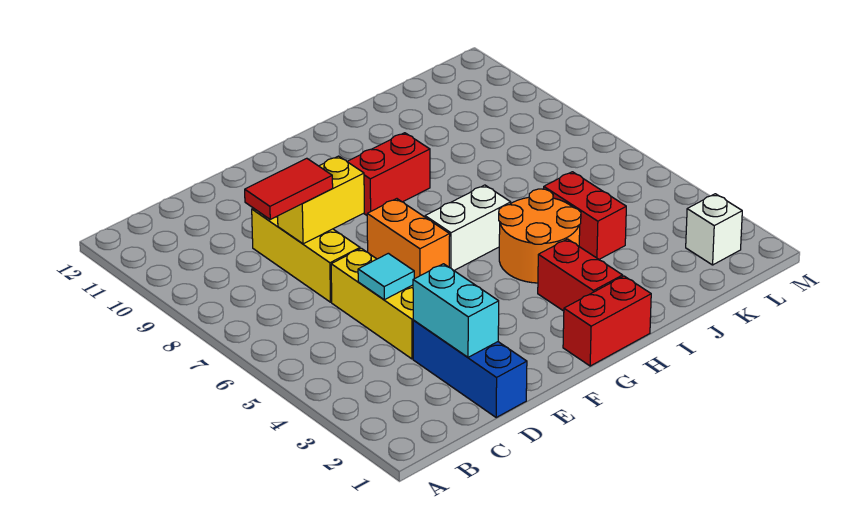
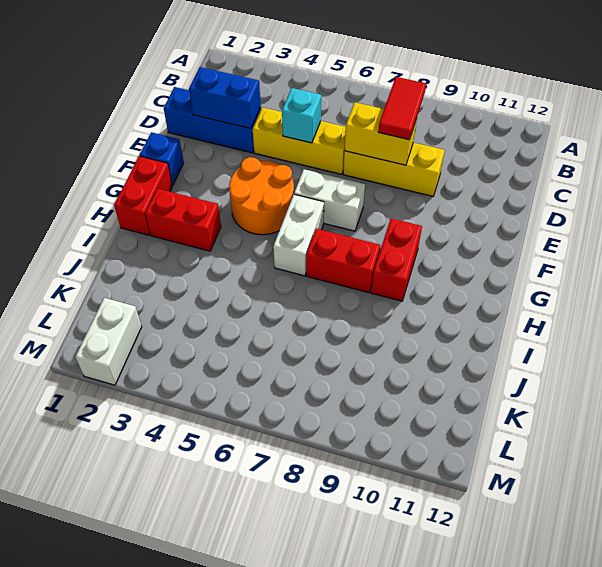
cyan 1x2 brick [413,264,499,357] -> blue 1x2 brick [189,67,261,129]
cyan 1x1 tile [358,253,414,300] -> cyan 1x1 brick [282,88,321,143]
yellow 1x2 brick [278,156,364,244] -> yellow 1x2 brick turned to [345,102,417,165]
none -> blue 1x1 brick [140,132,184,186]
orange 1x2 brick [367,199,450,279] -> white 1x2 brick [294,169,365,231]
orange 2x2 round brick [499,189,581,283] -> orange 2x2 round brick moved to [229,157,294,235]
red 1x2 brick [544,172,626,259] -> red 1x2 brick moved to [306,229,380,293]
white 1x1 brick [686,194,742,265] -> white 1x2 brick [75,298,142,385]

